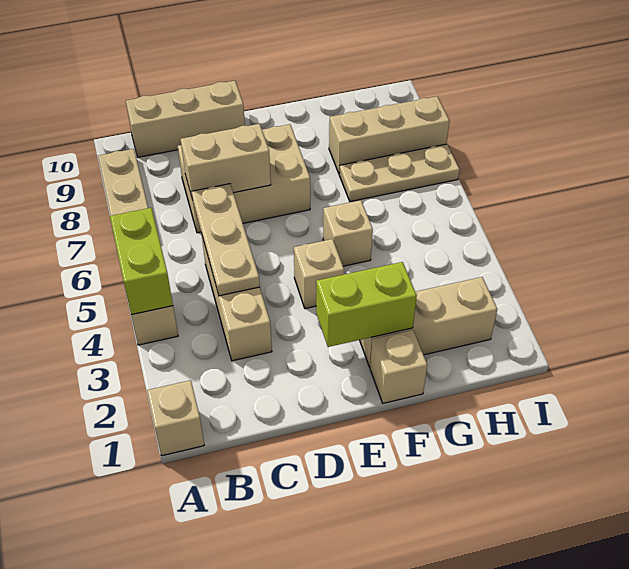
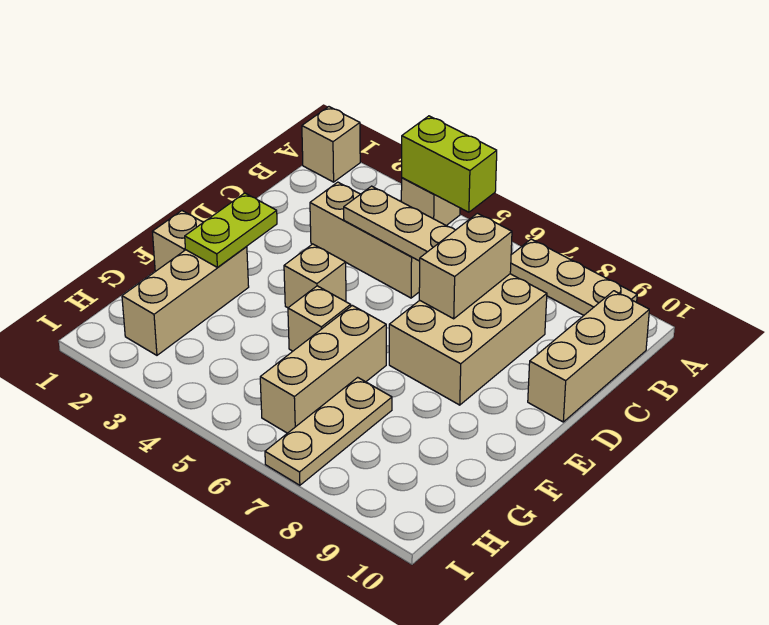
lime 1x2 brick [316,262,417,347] -> lime 1x2 plate [185,193,277,267]
tan 1x3 brick [329,96,449,173] -> tan 1x3 brick moved to [260,305,386,433]

